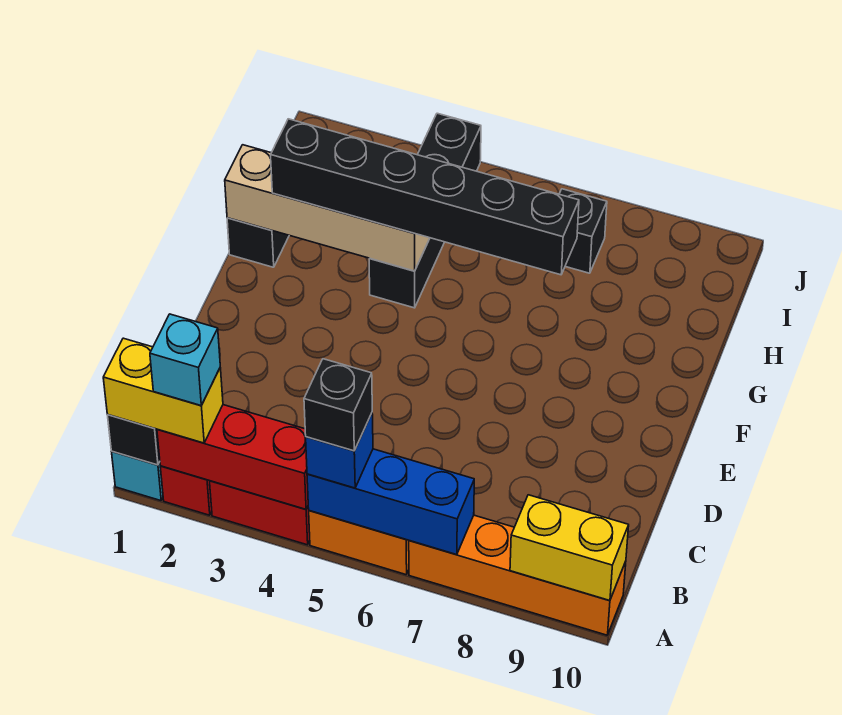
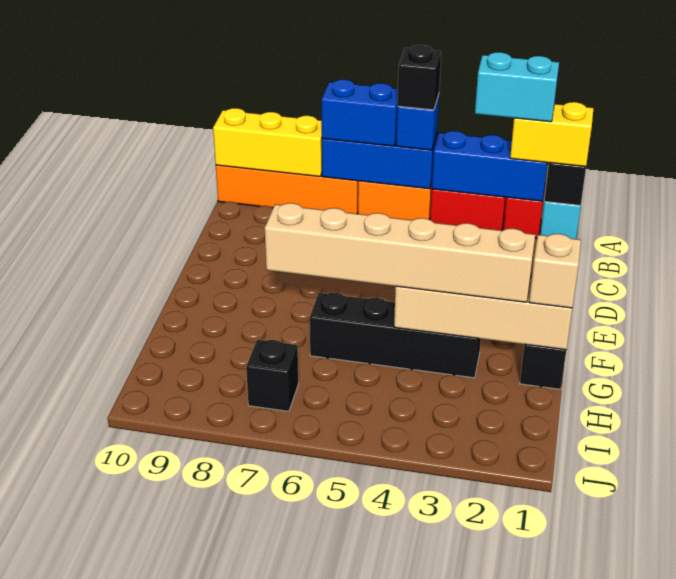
red 1x3 brick [157,405,308,509] -> blue 1x3 brick [432,131,548,201]
cyan 1x1 brick [150,314,220,405] -> cyan 1x2 brick [475,52,559,122]
none -> blue 1x2 brick [321,80,398,146]
yellow 1x2 brick [510,495,629,601] -> yellow 1x3 brick [213,108,322,177]
none -> tan 1x1 brick [529,234,581,308]
black 1x6 brick [271,119,579,275] -> tan 1x6 brick [265,203,535,302]
black 1x4 brick [369,113,481,308] -> black 1x4 brick turned to [310,293,481,378]

